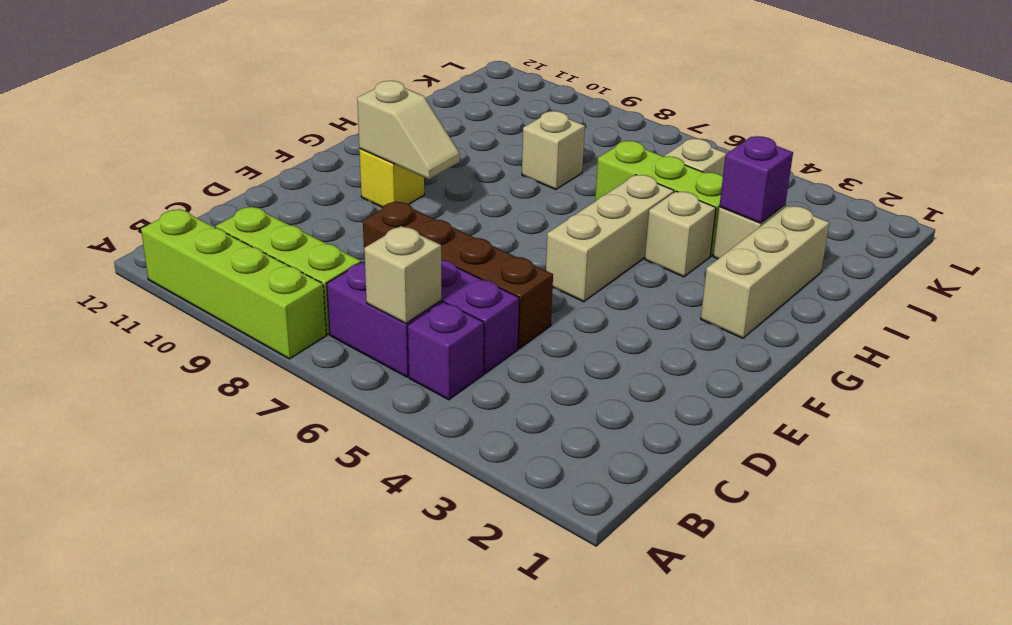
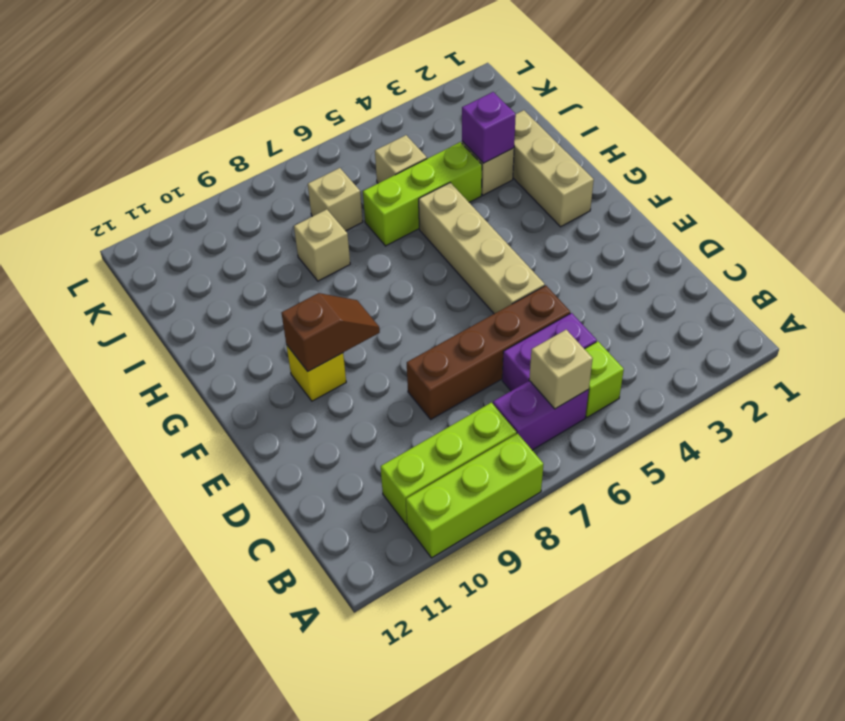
lime 1x4 brick [141,209,326,359] -> lime 1x3 brick [406,433,543,558]
purple 1x1 brick [408,302,484,400] -> lime 1x1 brick [585,341,624,417]
tan 1x3 brick [546,175,674,302] -> tan 1x4 brick [419,183,545,314]
tan 1x2 slope [357,81,460,179] -> brown 1x2 slope [282,293,380,371]
tan 1x1 brick [645,191,716,277] -> tan 1x1 brick moved to [308,168,363,231]

